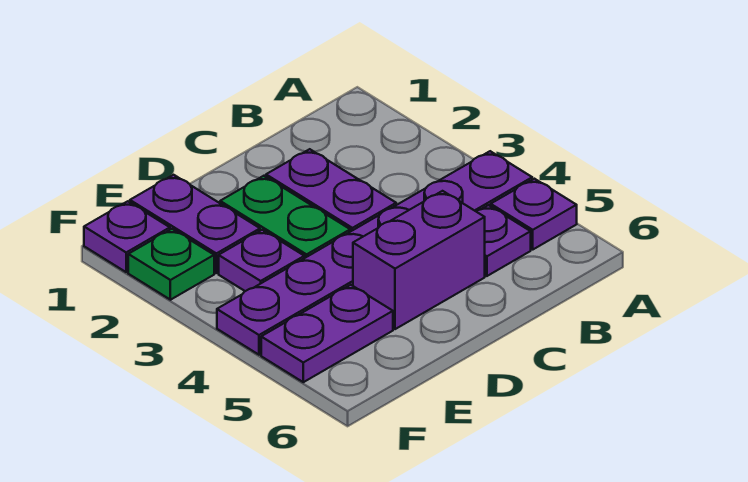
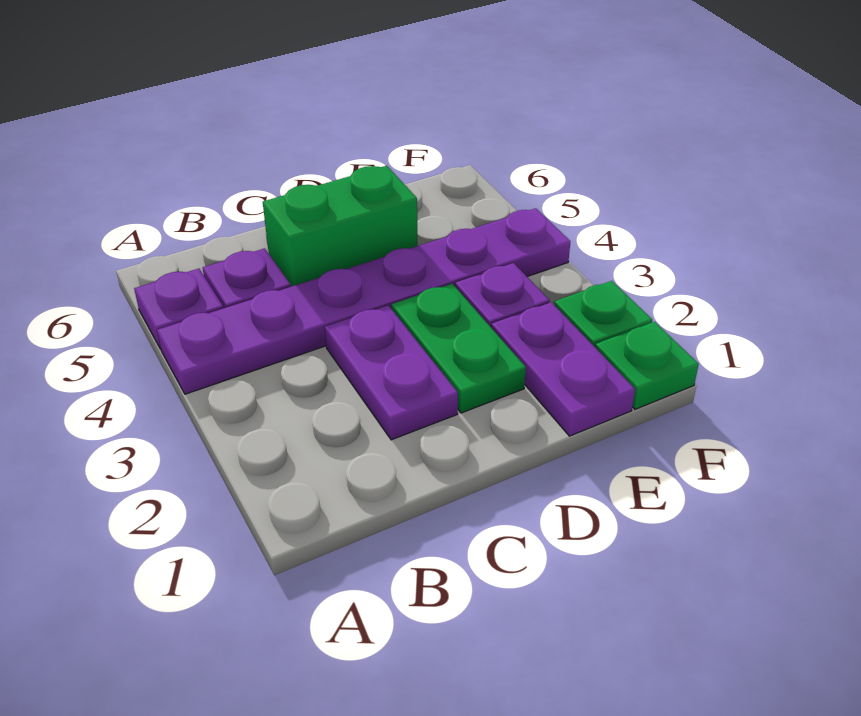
purple 1x2 brick [353,191,485,329] -> green 1x2 brick [263,166,418,287]
purple 1x2 plate [261,285,393,382] -> none
purple 1x1 plate [84,201,170,272] -> green 1x1 plate [595,322,699,409]

